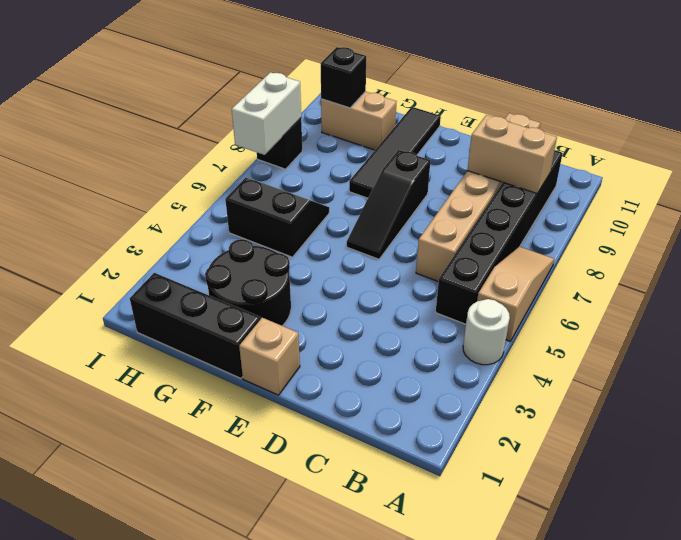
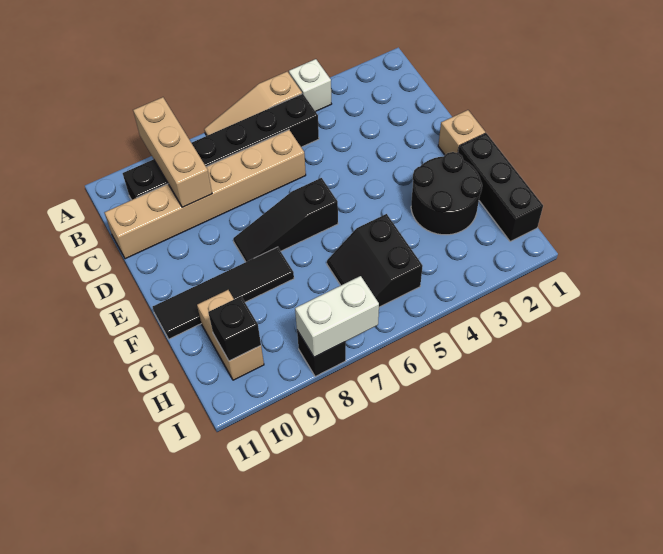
white 1x1 round brick [463,299,510,365] -> white 1x1 brick [289,59,331,111]
tan 1x2 brick [467,115,557,193] -> tan 1x3 brick [133,97,212,207]
black 1x3 slope [347,150,430,259] -> black 1x3 slope turned to [233,178,338,262]

